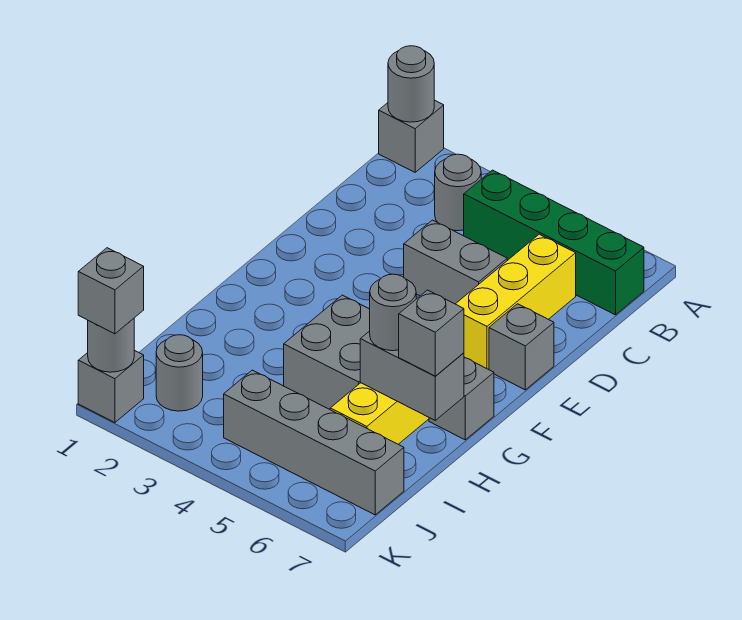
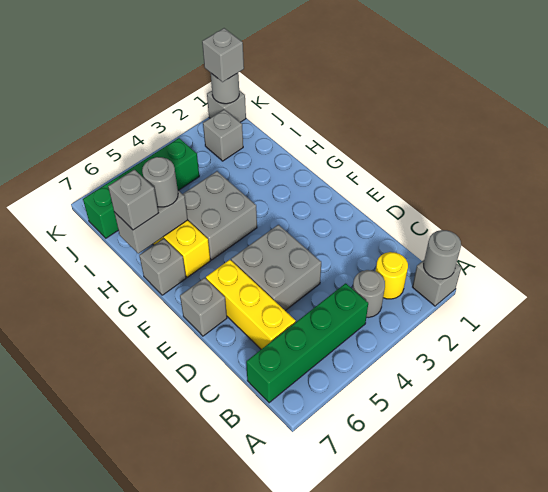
none -> yellow 1x1 round brick [376,252,408,299]
grey 1x2 brick [404,220,507,304] -> grey 2x2 brick [231,225,321,311]
grey 1x1 round brick [156,335,203,411] -> grey 1x1 brick [203,110,243,161]
grey 1x4 brick [224,370,404,515] -> green 1x4 brick [83,138,199,238]

